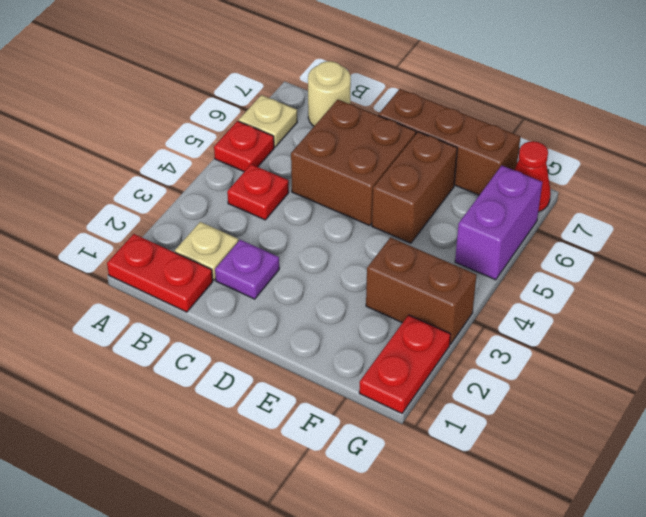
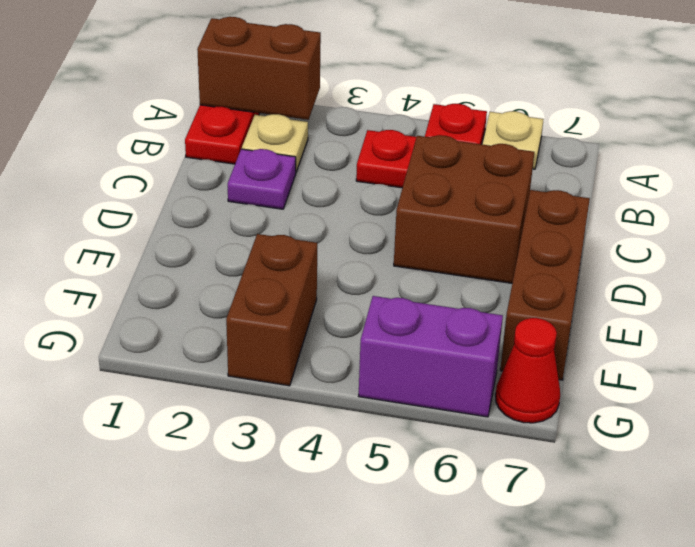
tan 1x1 round brick [308,61,351,126] -> none
brown 1x2 brick [372,132,457,243] -> brown 1x2 brick moved to [197,17,321,120]
red 1x2 plate [359,315,451,413] -> none

